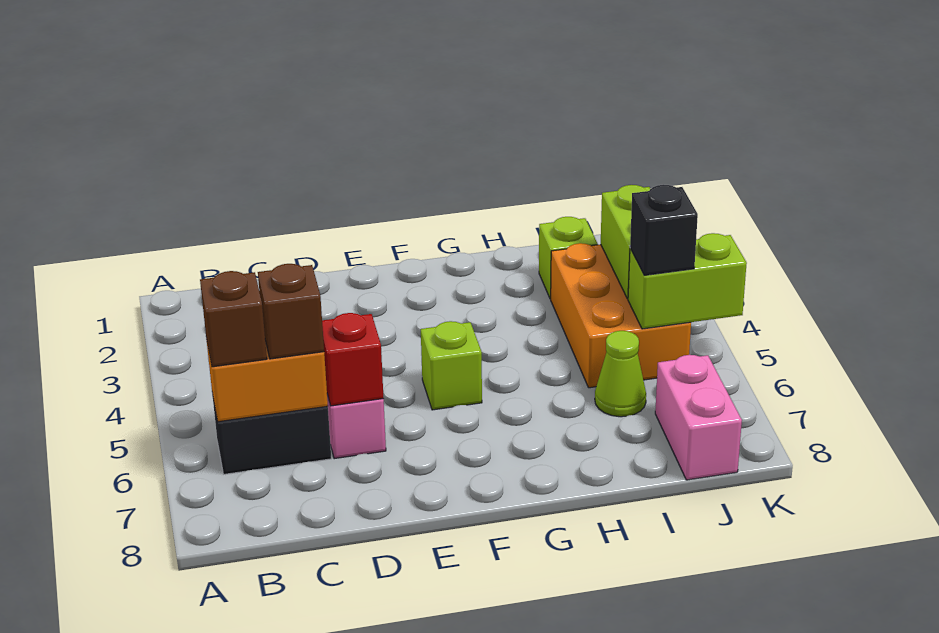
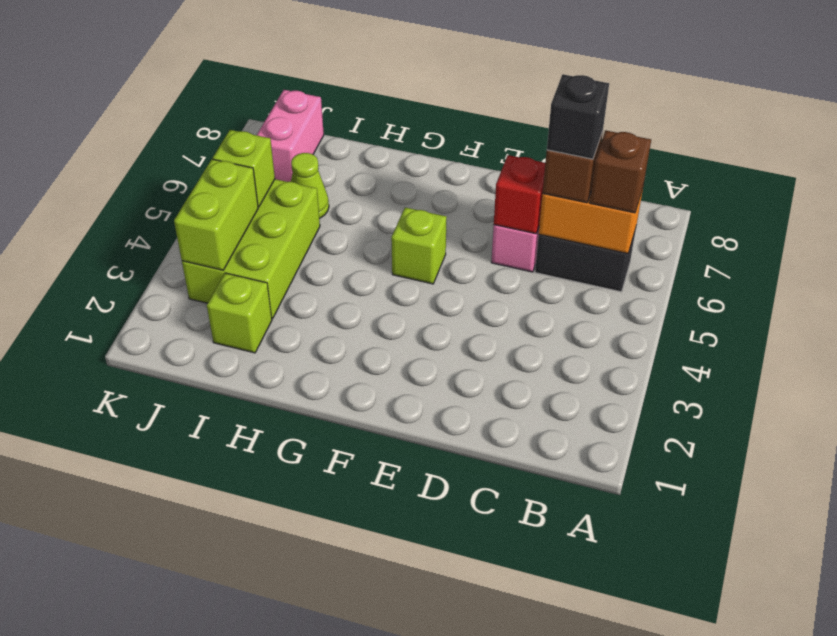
orange 2x3 brick [551,243,691,388] -> lime 2x3 brick [182,179,320,319]
lime 1x2 brick [628,233,747,329] -> lime 1x1 brick [213,130,275,207]
black 1x1 brick [630,185,698,275] -> black 1x1 brick moved to [547,74,609,159]

